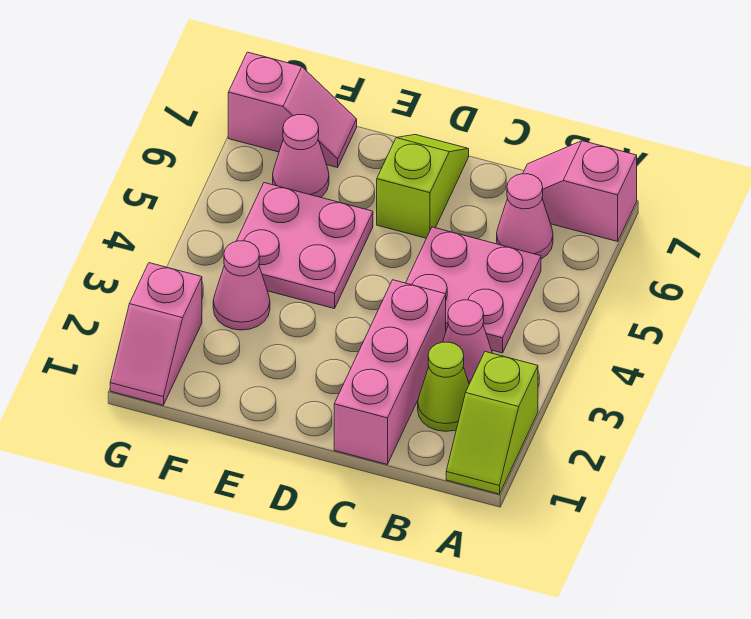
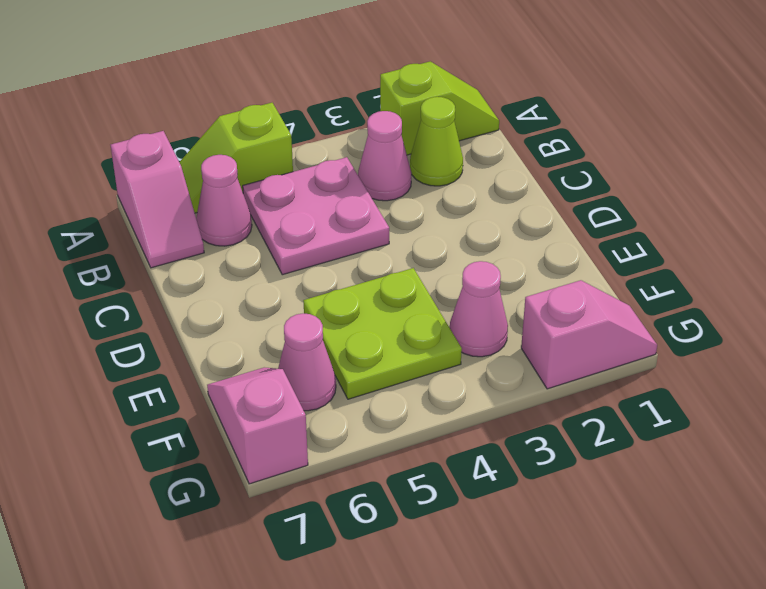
pink 1x3 brick [334,280,446,464] -> none
lime 1x2 slope [377,135,469,238] -> lime 1x2 slope moved to [179,103,293,213]
pink 2x2 plate [237,183,373,309] -> lime 2x2 plate [303,268,462,399]

